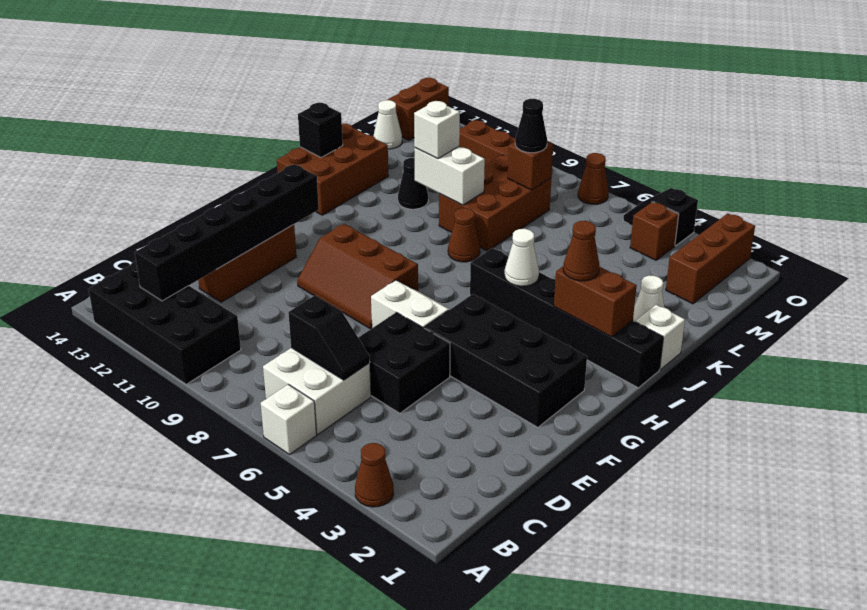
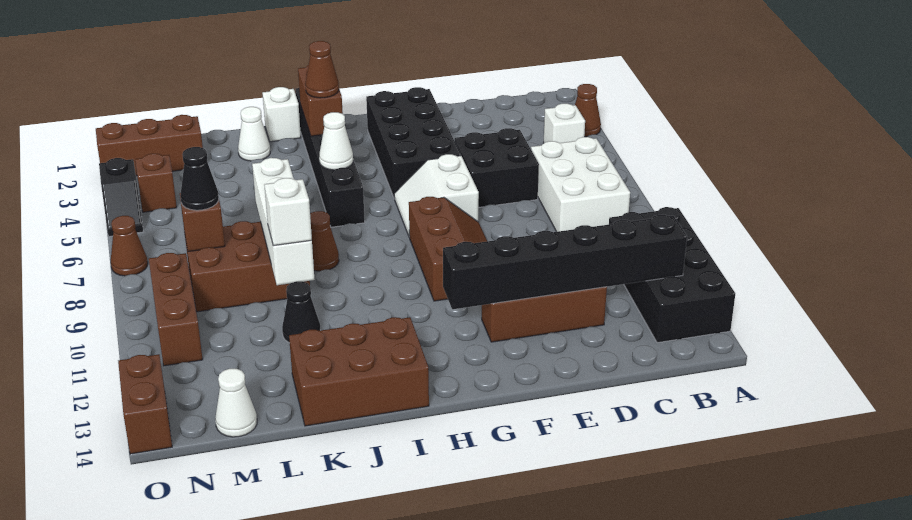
white 1x1 brick [261,384,317,455] -> white 1x1 brick moved to [544,104,585,143]
white 2x2 brick [263,348,371,434] -> white 2x3 brick [531,137,630,232]
black 1x2 slope [288,296,370,380] -> none
black 1x1 brick [298,103,343,157] -> none
white 1x2 brick [414,147,485,205] -> white 1x4 brick [252,158,315,285]
brown 1x2 brick [388,78,449,140] -> brown 1x2 brick turned to [118,354,172,454]

